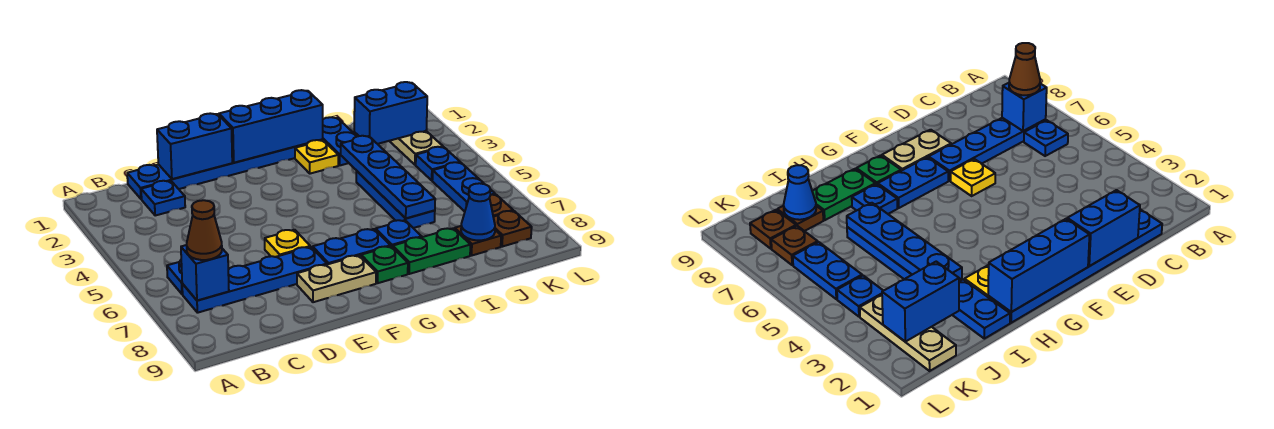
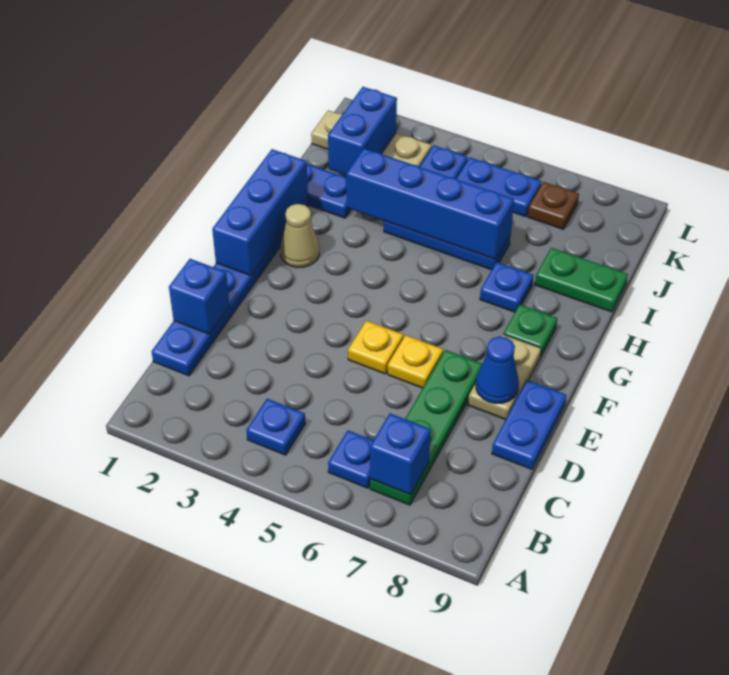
blue 1x4 plate [182,247,327,313] -> green 1x4 plate [370,350,482,505]
brown 1x1 cone [187,200,222,260] -> none
blue 1x1 plate [141,181,185,216] -> blue 1x1 plate moved to [246,399,306,455]
blue 1x2 brick [157,113,232,179] -> blue 1x1 brick [169,259,230,334]
blue 1x2 plate [313,229,390,264] -> blue 1x2 plate moved to [492,380,566,469]
none -> tan 1x1 cone [280,204,319,268]
yellow 1x1 plate [295,140,338,174] -> yellow 1x1 plate moved to [348,321,404,374]
green 1x2 plate [393,228,470,274] -> green 1x2 plate turned to [535,248,628,312]
blue 1x4 plate [341,136,435,218] -> blue 1x4 brick [346,148,514,259]
brown 1x1 plate [455,226,501,255] -> none
blue 1x1 cone [461,183,495,240] -> blue 1x1 cone moved to [476,336,519,403]
brown 1x1 plate [493,211,532,247] -> none

